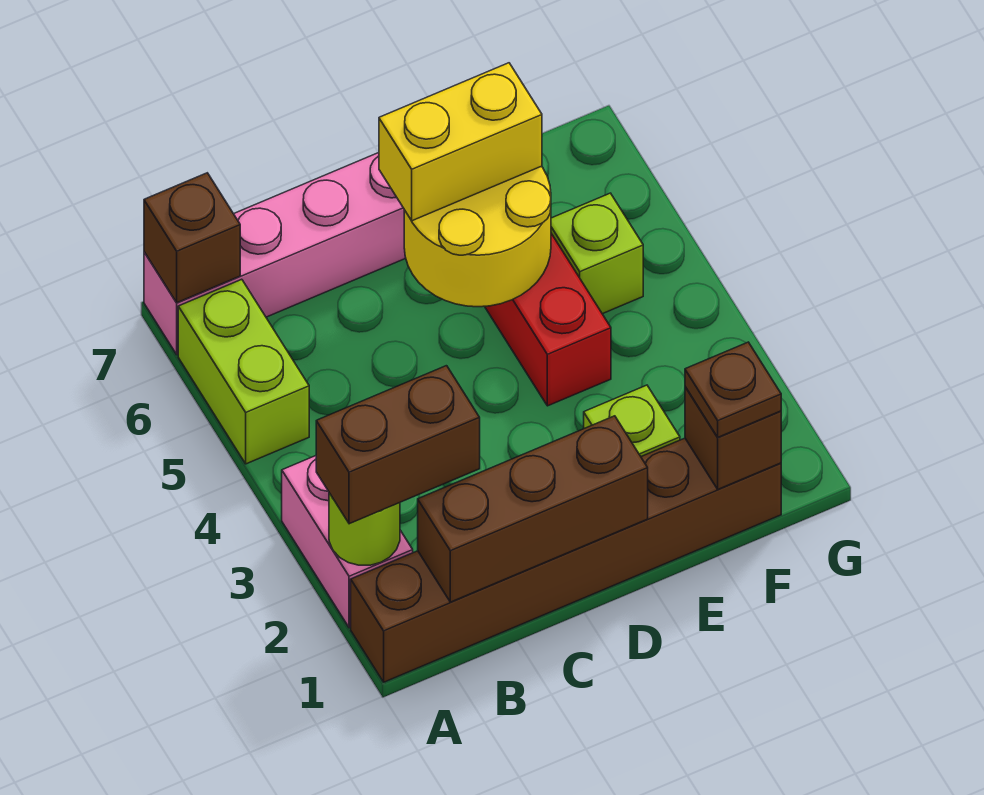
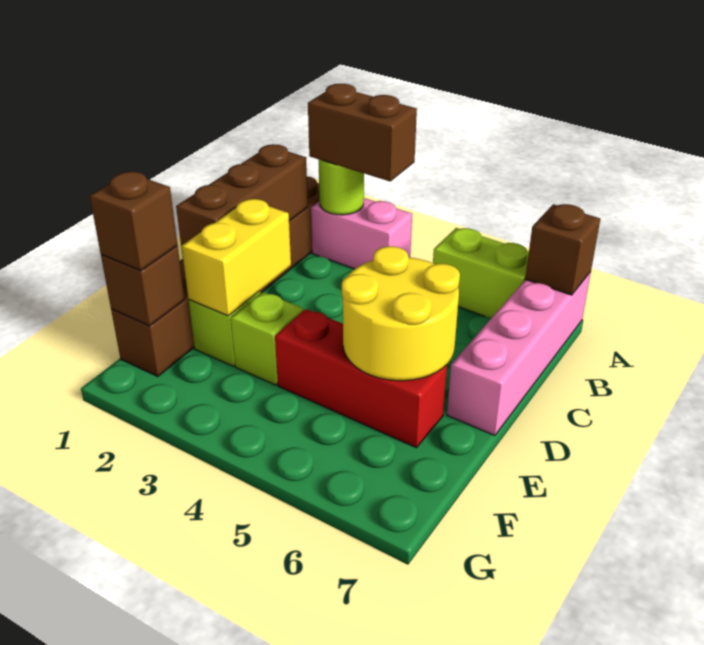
brown 1x2 brick [316,366,480,524] -> brown 1x2 brick turned to [308,84,417,181]
yellow 1x2 brick [379,63,542,221] -> yellow 1x2 brick moved to [182,199,291,316]
brown 1x1 plate [685,342,781,437] -> brown 1x1 brick [90,172,177,271]
lime 1x1 brick [551,193,643,314] -> lime 1x1 brick moved to [231,292,304,385]

